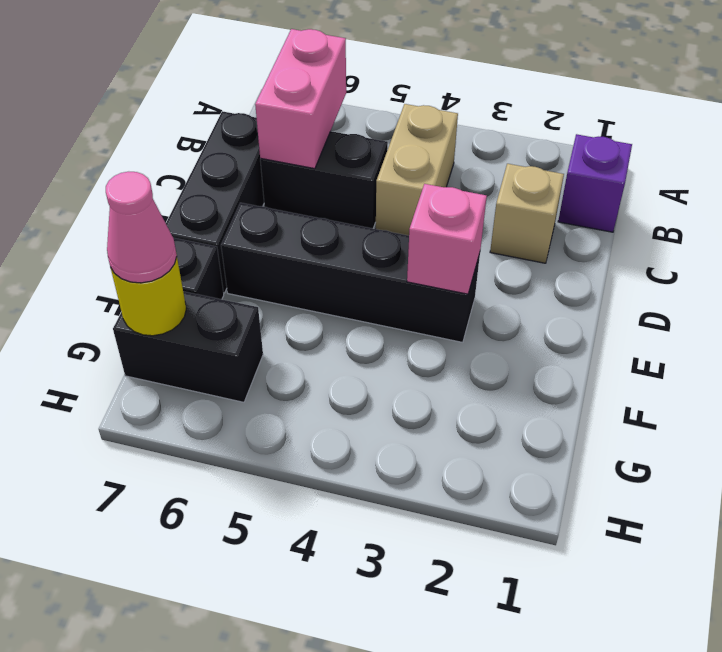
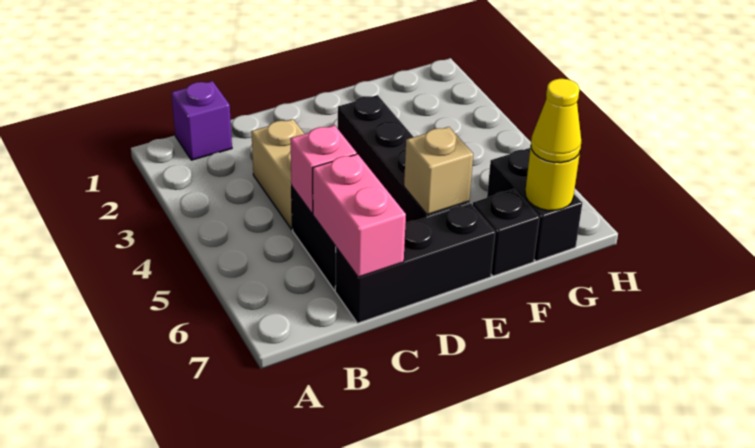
tan 1x2 brick [376,104,458,236] -> tan 1x2 brick turned to [251,119,304,229]
pink 1x2 brick [255,29,346,169] -> pink 1x2 brick turned to [313,154,406,277]
tan 1x1 brick [490,164,564,263] -> tan 1x1 brick moved to [404,127,473,215]
pink 1x1 brick [407,184,487,294] -> pink 1x1 brick moved to [290,125,357,214]
pink 1x1 cone [106,172,177,283] -> yellow 1x1 cone [531,79,581,163]

